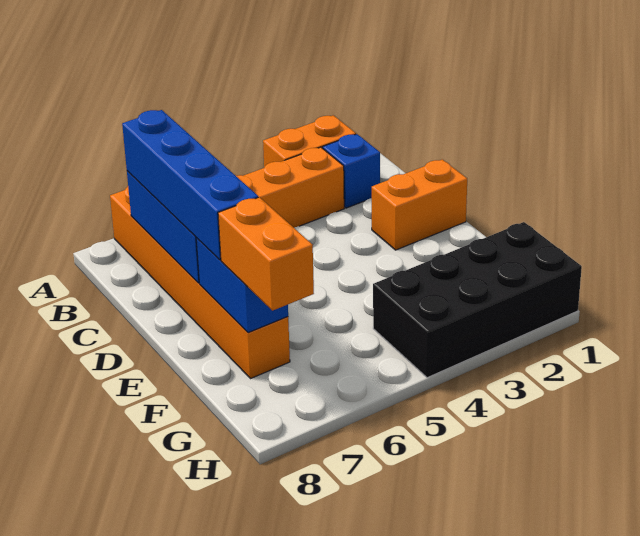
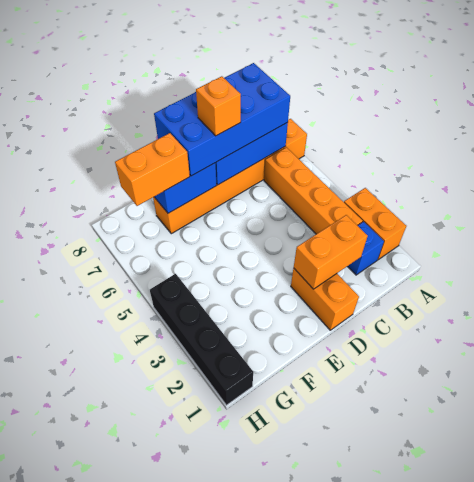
blue 1x4 brick [122,110,258,260] -> blue 2x4 brick [154,63,290,176]
none -> orange 1x2 brick [294,215,368,289]
none -> orange 1x1 brick [196,76,241,136]
black 2x4 brick [373,222,582,378] -> black 1x4 brick [150,274,253,405]

